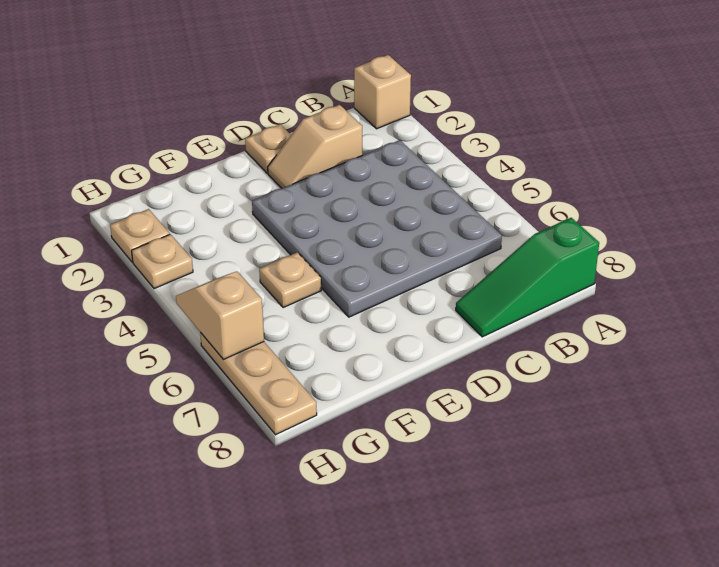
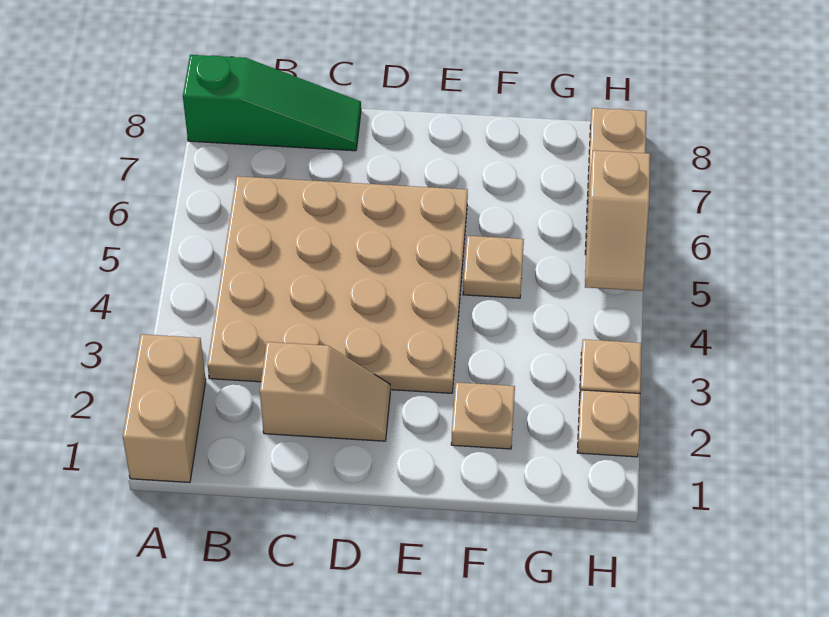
tan 1x1 brick [354,55,411,129] -> tan 1x2 brick [123,334,206,483]
grey 4x4 plate [252,140,502,317] -> tan 4x4 plate [207,176,468,393]
tan 1x1 plate [245,124,291,173] -> tan 1x1 plate moved to [451,382,515,449]

